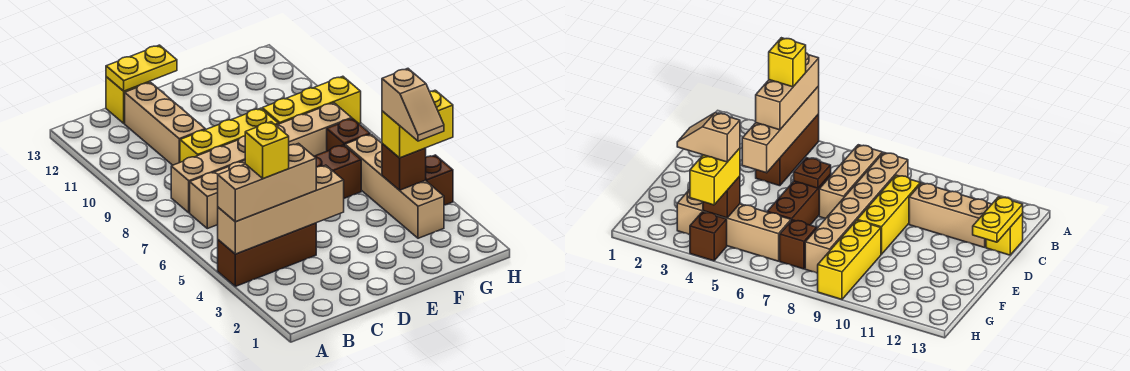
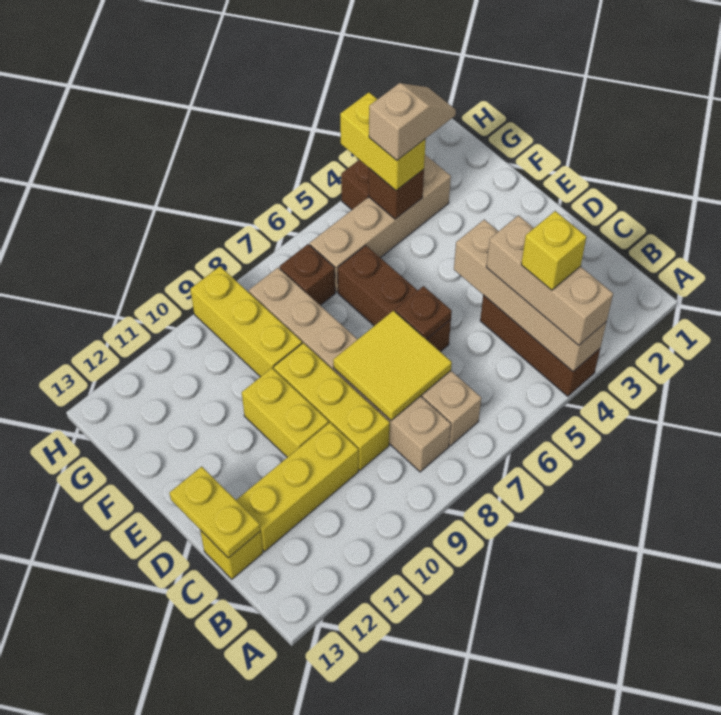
none -> yellow 2x2 tile [333,311,452,420]
tan 1x3 brick [125,82,205,165] -> yellow 1x3 brick [236,423,358,551]
none -> yellow 1x2 brick [242,368,329,457]

